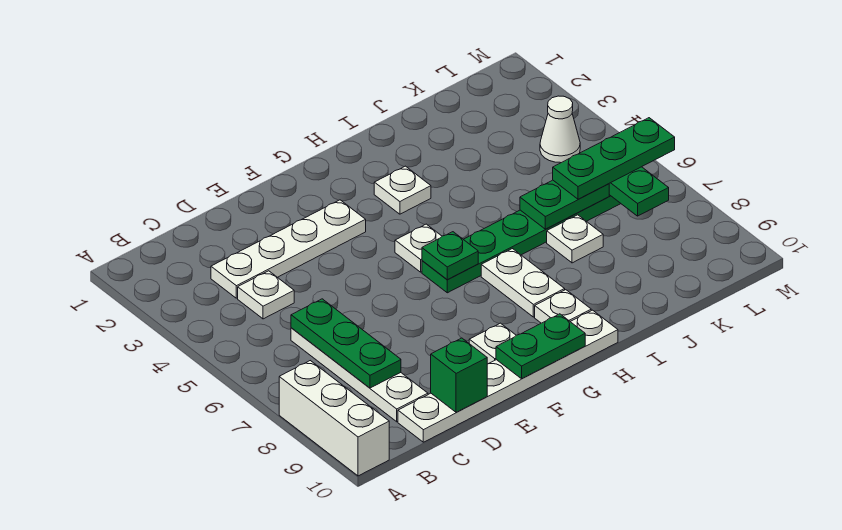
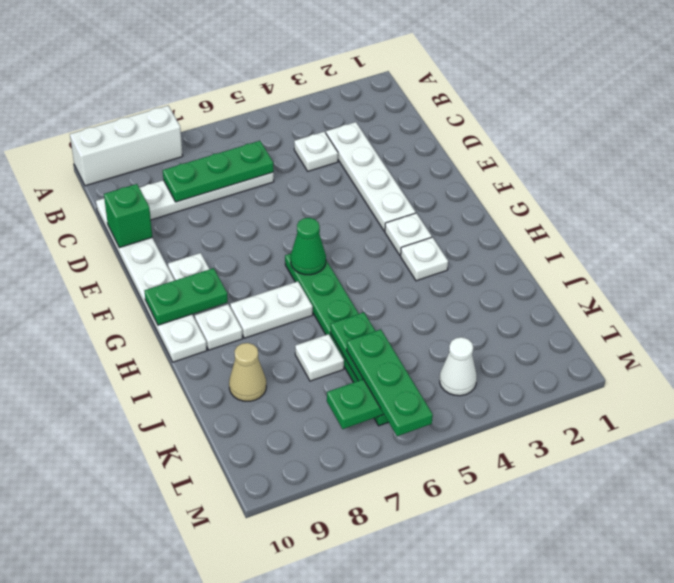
green 1x2 plate [496,314,585,379] -> green 1x2 plate turned to [144,268,228,325]
white 1x1 plate [395,224,442,272] -> white 1x1 plate moved to [385,213,432,256]
green 1x1 plate [422,232,478,280] -> green 1x1 cone [291,218,326,275]
none -> tan 1x1 cone [229,343,266,401]

